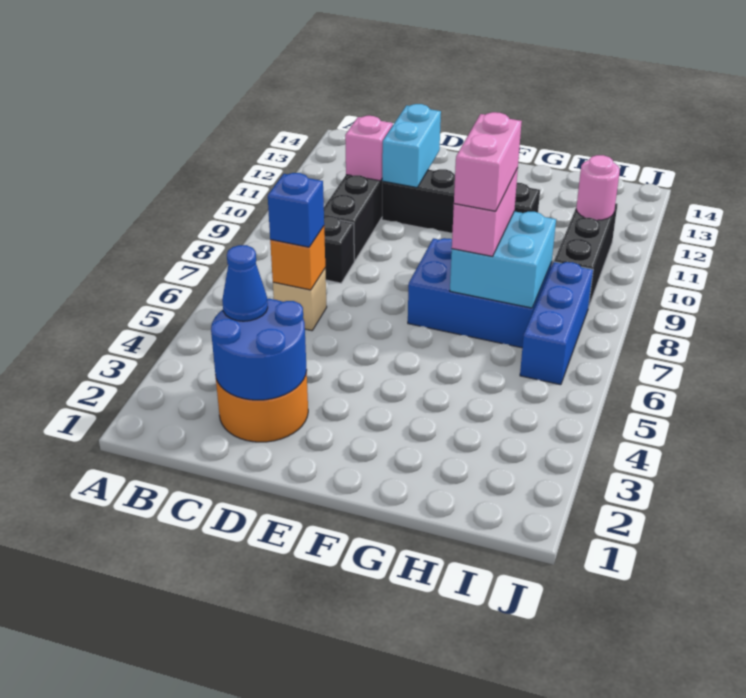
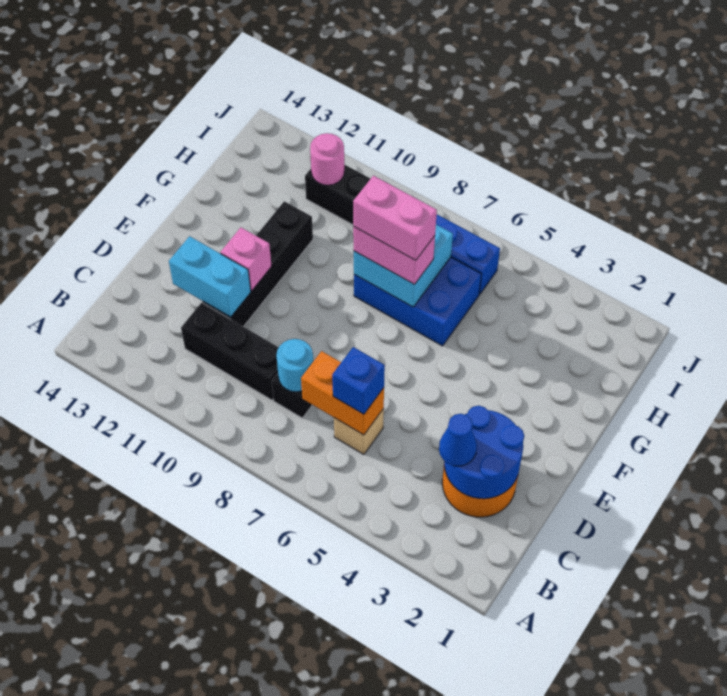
orange 1x1 brick [270,226,325,290] -> orange 1x2 brick [301,351,384,435]
none -> cyan 1x1 round brick [276,339,313,392]
pink 1x1 brick [345,116,393,181] -> pink 1x1 brick moved to [221,228,272,291]
blue 2x3 brick [408,238,552,348] -> blue 2x3 brick turned to [354,257,481,346]

